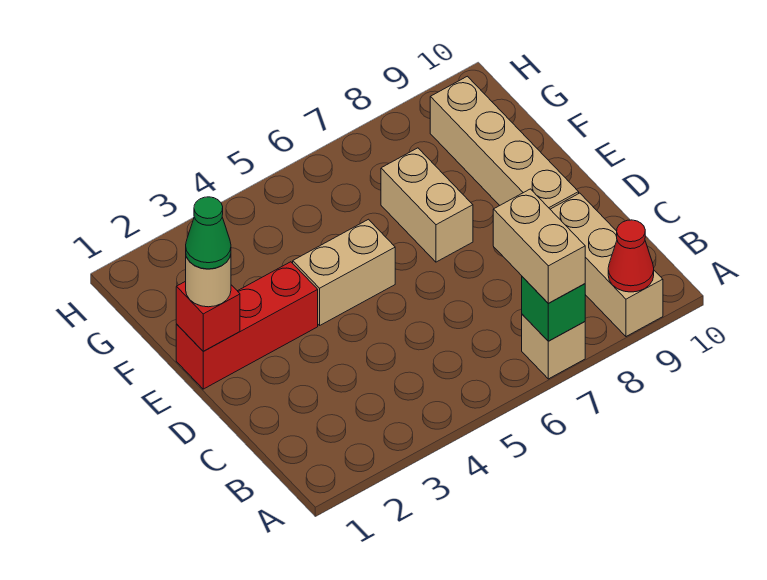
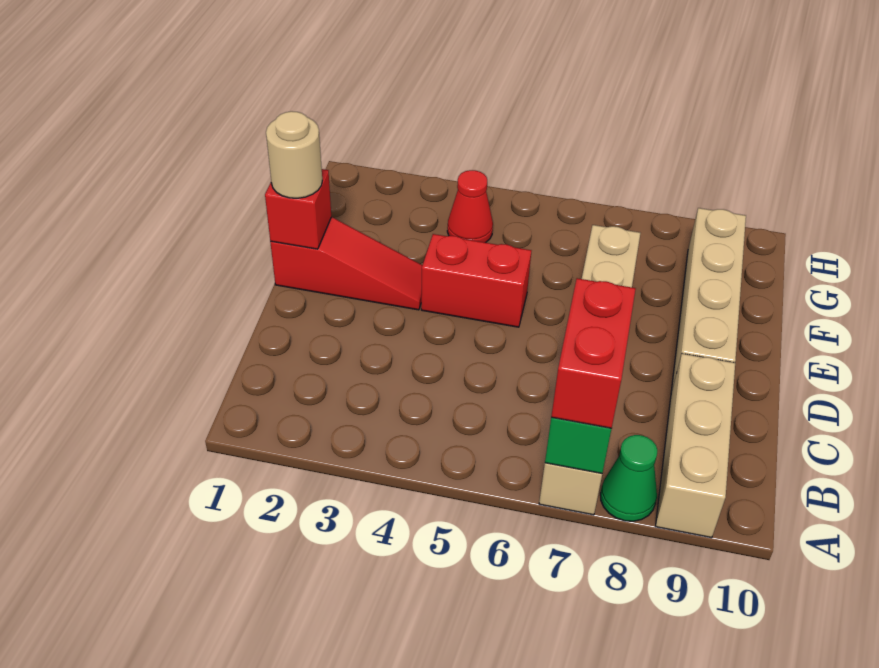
tan 1x2 brick [493,189,585,303] -> red 1x2 brick [551,278,636,428]
red 1x1 cone [608,220,654,292] -> red 1x1 cone moved to [447,170,493,243]
red 1x3 brick [176,262,318,389] -> red 1x3 slope [270,217,422,310]
green 1x1 cone [186,197,231,269] -> green 1x1 cone moved to [600,435,658,521]
tan 1x2 brick [293,219,395,325] -> red 1x2 brick [421,234,531,327]

